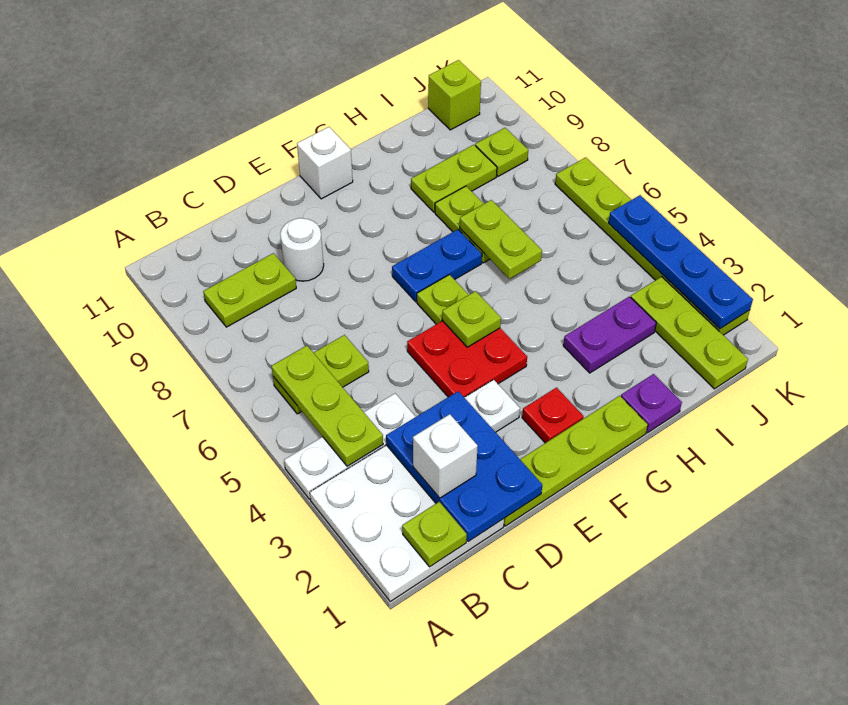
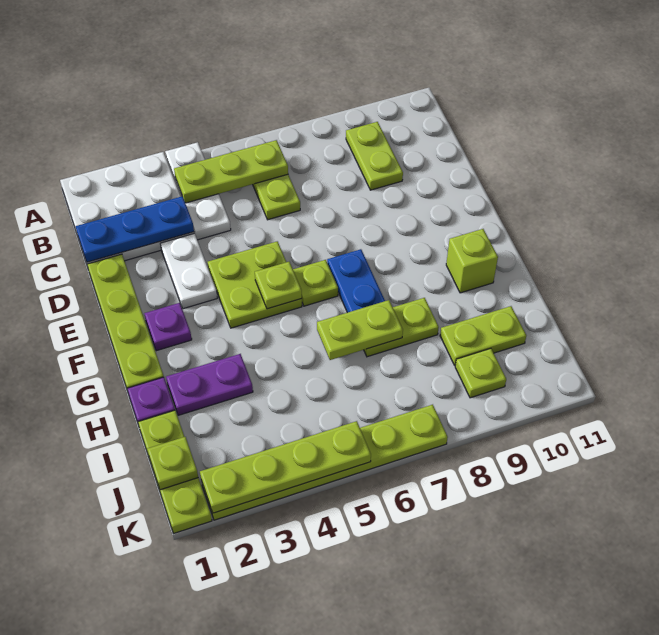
lime 1x1 plate [402,502,467,567] -> lime 1x1 plate moved to [147,437,198,490]
blue 2x3 plate [386,391,542,542] -> blue 1x3 plate [76,196,194,262]
white 1x1 brick [413,414,478,498] -> none
white 1x1 round brick [280,218,324,281] -> none
red 2x2 plate [407,321,527,397] -> lime 2x2 plate [208,241,302,328]
red 1x1 plate [522,388,584,443] -> purple 1x1 plate [144,303,192,351]
white 1x1 brick [297,127,353,199] -> none
purple 1x2 plate [563,296,656,373] -> purple 1x2 plate turned to [166,354,253,415]
lime 1x2 plate [411,145,497,212] -> lime 1x2 plate turned to [440,306,526,365]
lime 1x3 plate [631,277,748,389] -> lime 1x3 plate turned to [138,410,212,533]
lime 1x1 brick [428,60,481,130] -> lime 1x1 brick moved to [446,229,498,293]
blue 1x4 plate [608,195,753,329] -> lime 1x4 plate [200,421,371,513]

